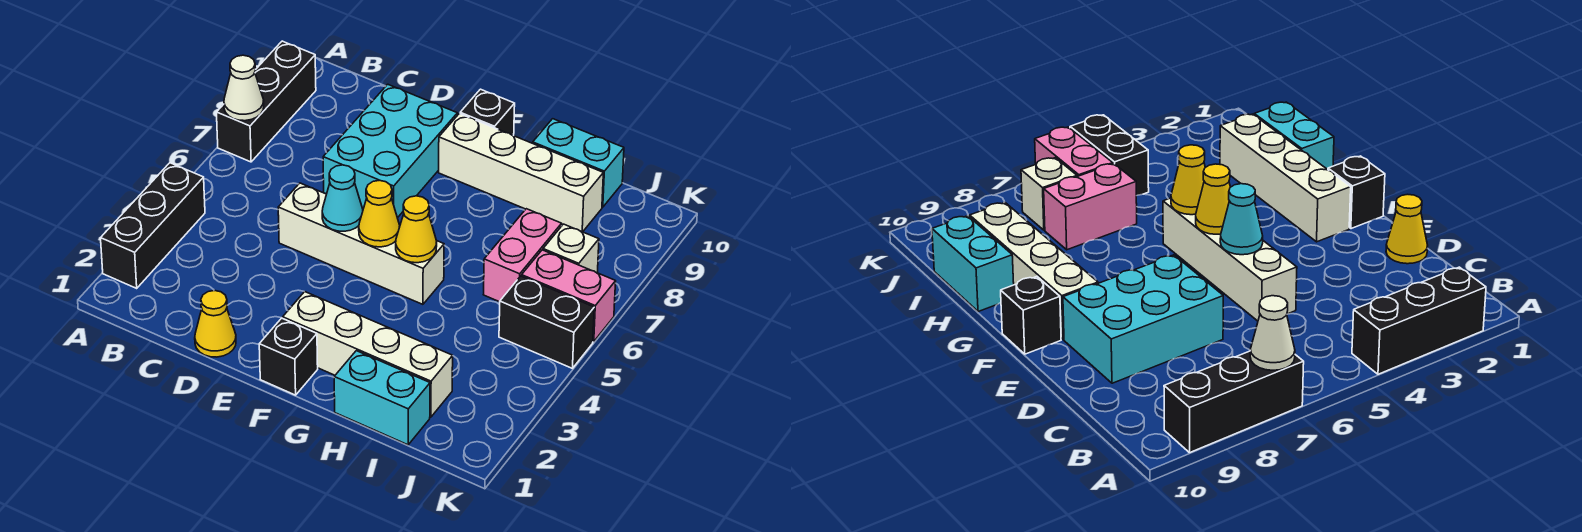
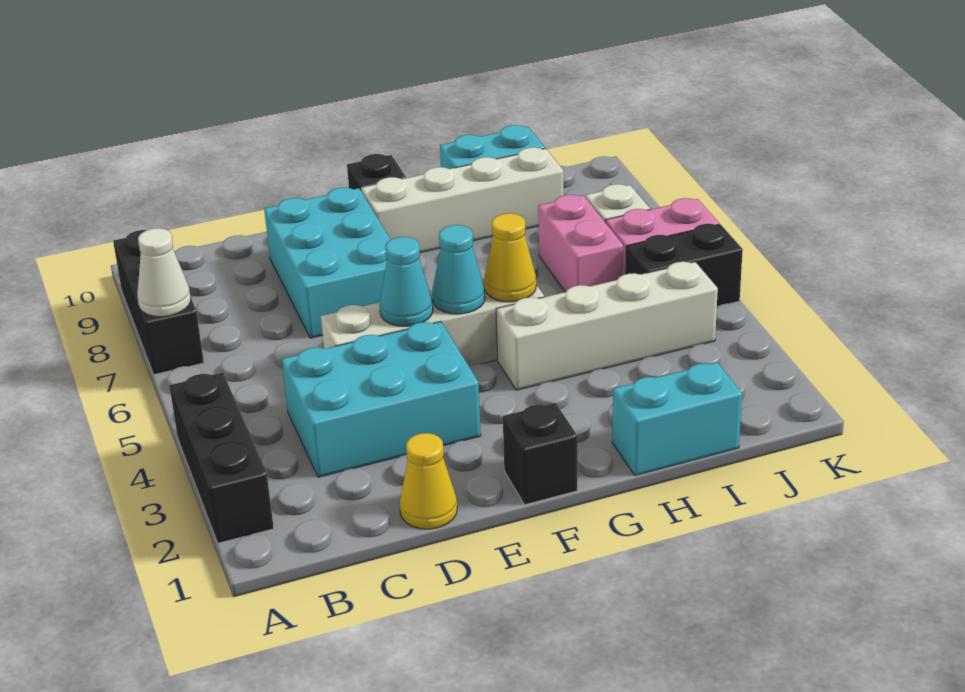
none -> cyan 2x3 brick [282,321,481,477]
white 1x4 brick [283,292,453,417] -> white 1x4 brick moved to [496,262,718,390]
yellow 1x1 cone [359,180,400,247] -> cyan 1x1 cone [432,225,485,314]

